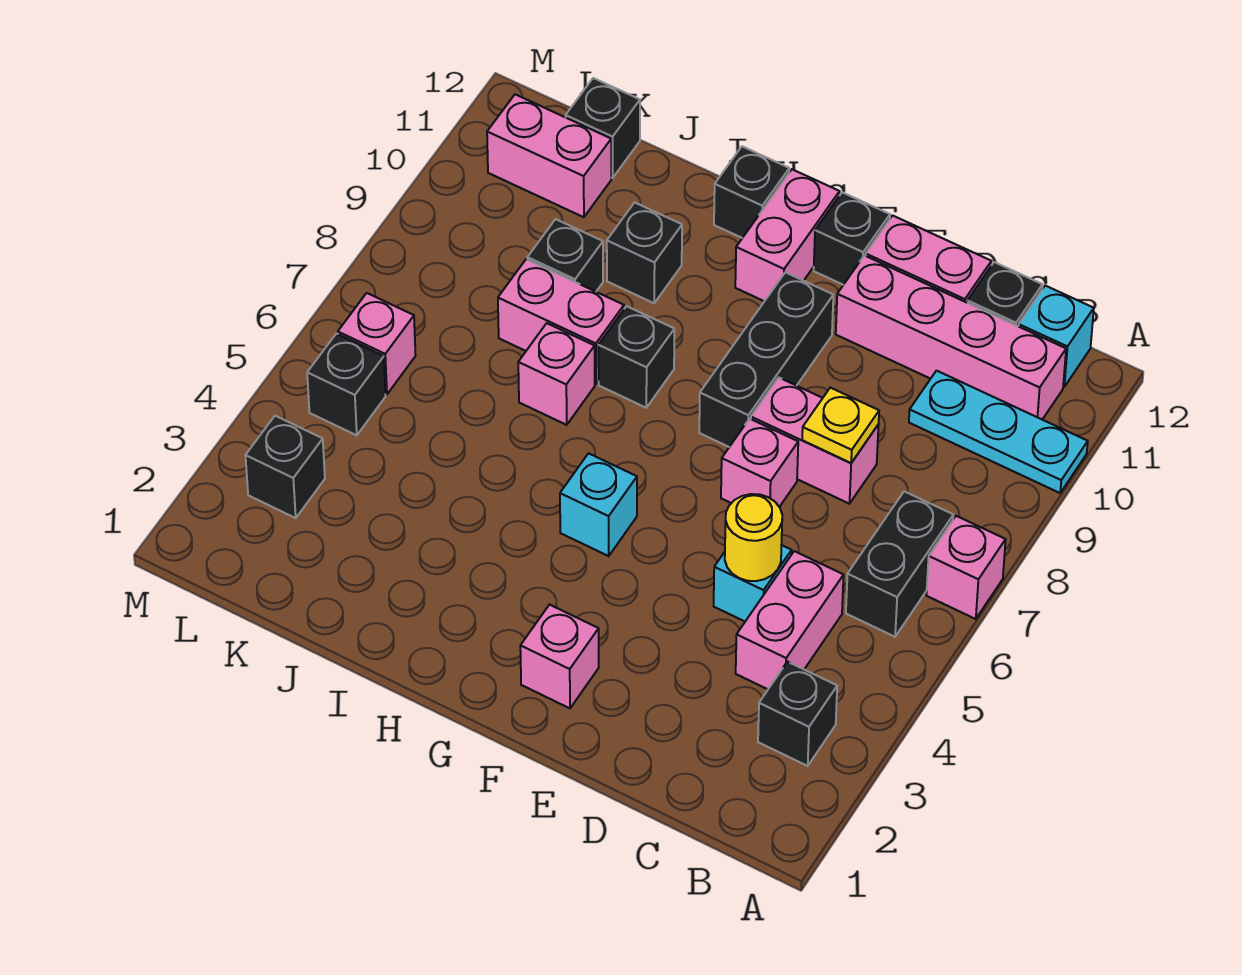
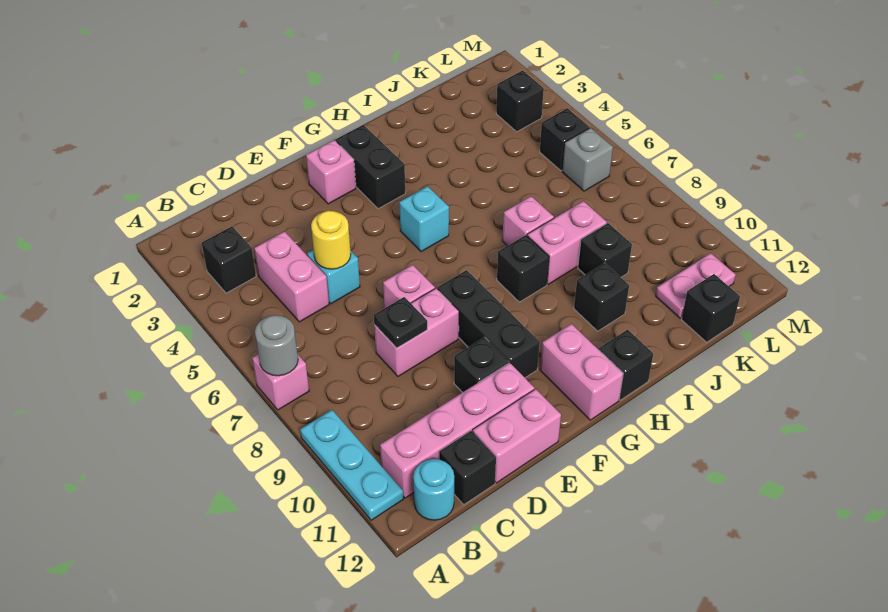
none -> grey 1x1 round brick [255,315,298,376]
cyan 1x3 plate [909,371,1088,493] -> cyan 1x3 plate turned to [300,410,403,520]
black 1x2 brick [846,491,953,637] -> black 1x2 brick moved to [336,125,405,209]
cyan 1x1 brick [1018,286,1094,387] -> cyan 1x1 round brick [413,459,454,520]
yellow 1x1 plate [802,388,879,463] -> black 1x1 plate [374,297,427,348]
black 1x1 brick [814,192,890,285] -> black 1x1 brick moved to [454,337,508,392]
pink 1x2 brick [487,94,611,217] -> pink 1x2 plate [656,253,735,318]
pink 1x1 brick [338,293,416,394] -> grey 1x1 brick [562,128,613,191]

